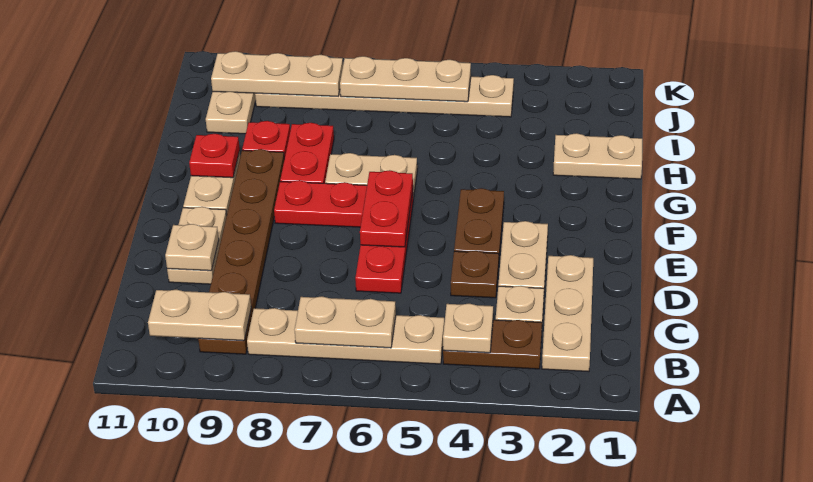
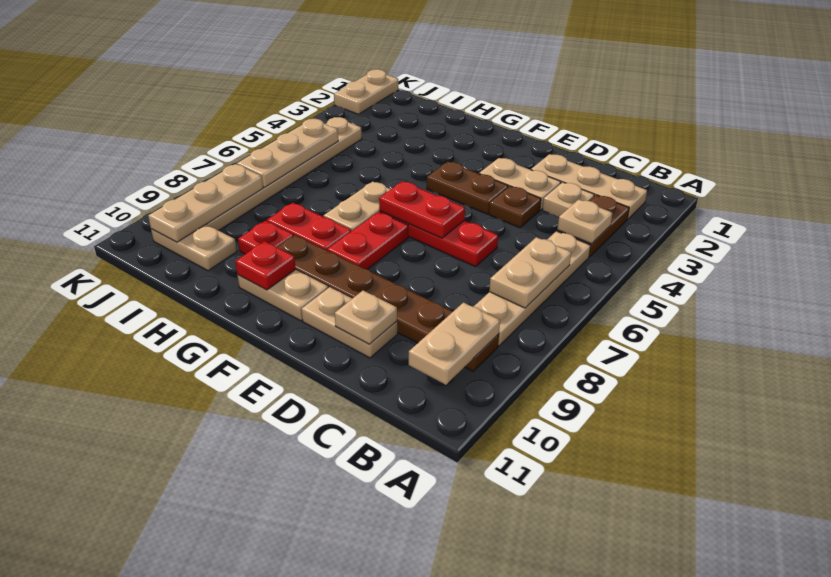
tan 1x2 plate [553,133,642,179] -> tan 1x2 plate moved to [334,69,398,114]

